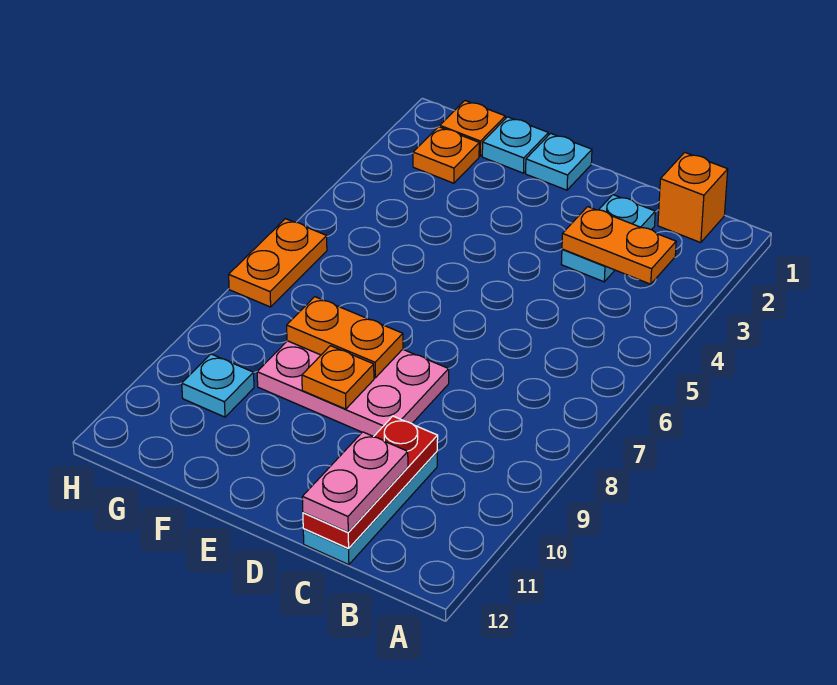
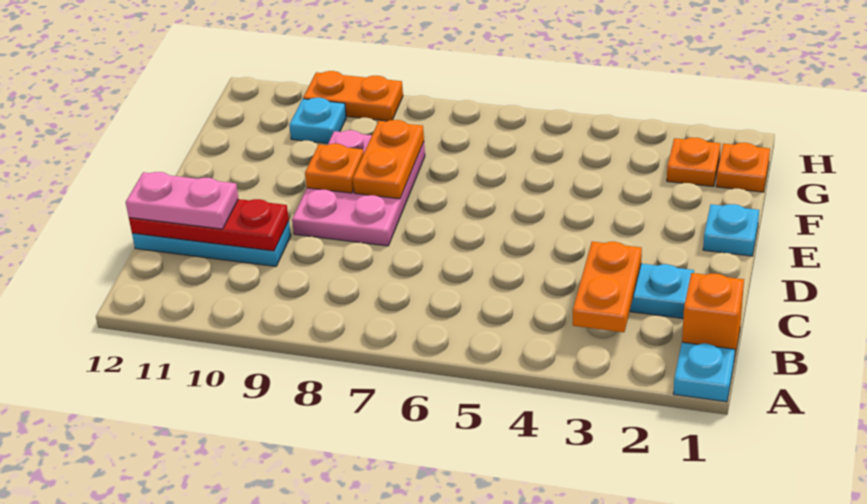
cyan 1x1 plate [482,117,548,173] -> cyan 1x1 plate moved to [673,342,735,402]
orange 1x2 plate [229,219,327,307] -> orange 1x2 plate moved to [303,71,403,121]

